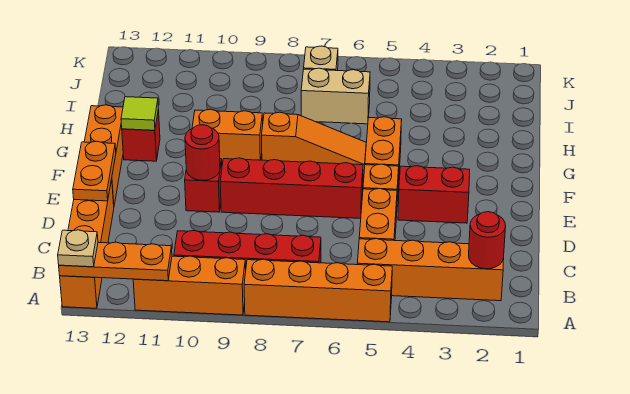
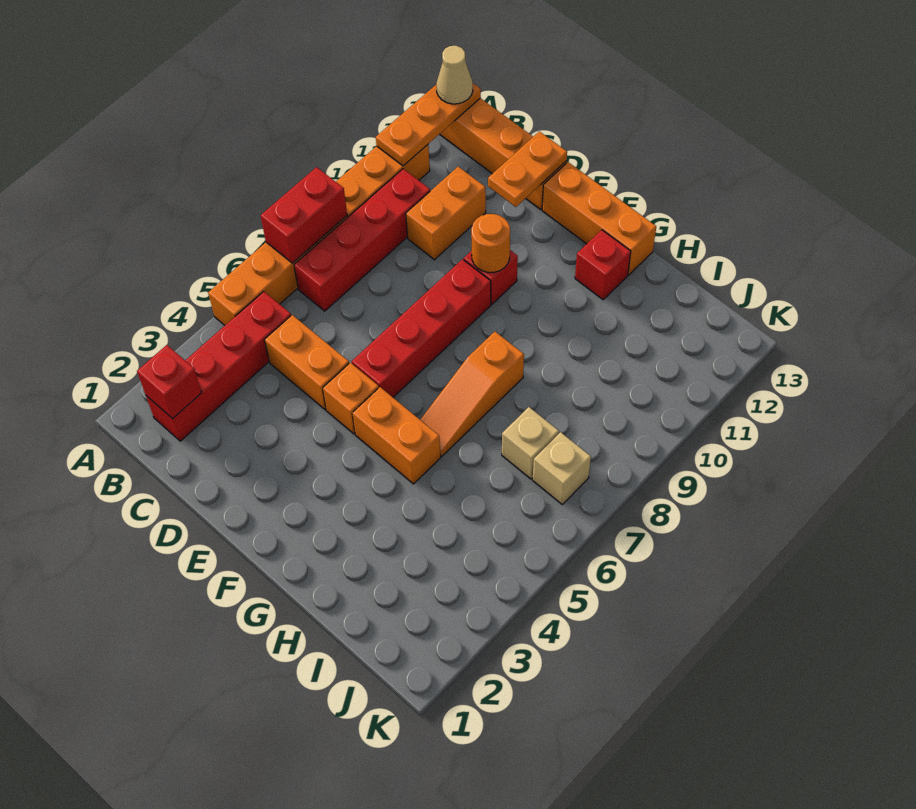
tan 1x1 plate [58,230,98,267] -> tan 1x1 cone [436,46,473,104]
orange 1x4 brick [357,239,504,301] -> red 1x4 brick [146,292,291,441]
red 1x1 round brick [469,212,506,269] -> red 1x1 brick [137,345,202,419]
orange 1x2 plate [73,141,116,201] -> orange 1x2 plate turned to [488,131,567,207]
red 1x2 brick [398,166,470,223] -> red 1x2 brick moved to [261,167,347,263]
red 1x1 round brick [185,125,220,180] -> orange 1x1 round brick [471,214,510,273]
orange 1x2 brick [192,109,263,164] -> orange 1x2 brick moved to [406,167,486,260]
lime 1x1 tile [121,97,158,130] -> none
tan 1x2 brick [301,68,370,124] -> tan 1x1 brick [502,407,559,479]

